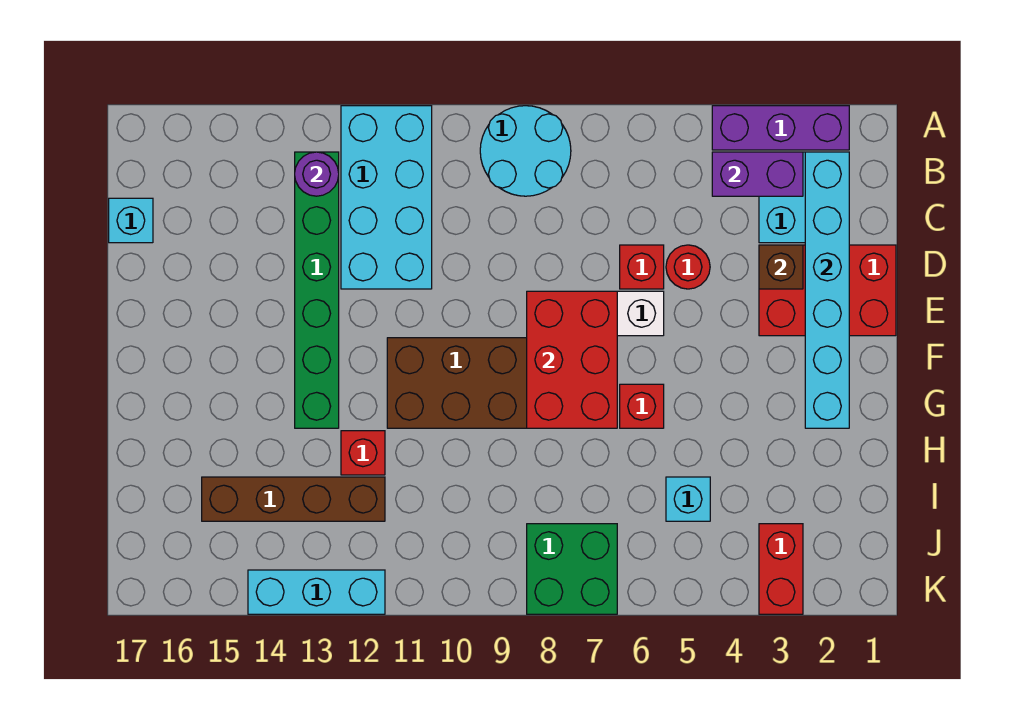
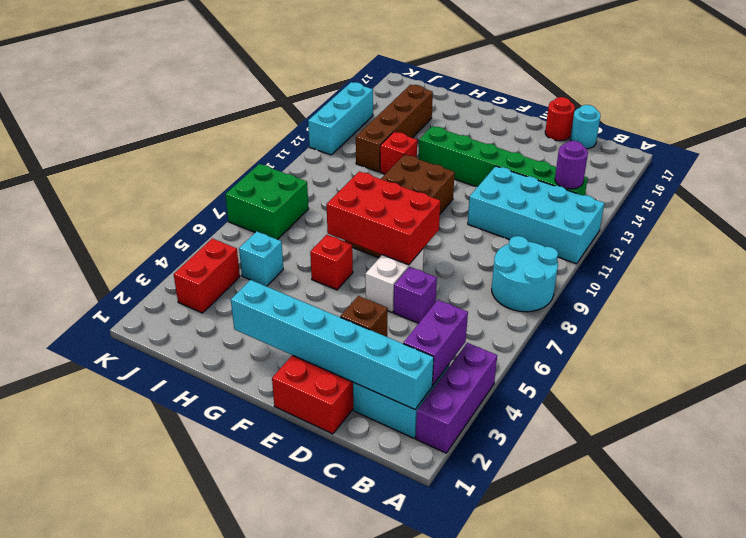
cyan 1x1 brick [109,198,153,243] -> cyan 1x1 round brick [570,105,600,149]
red 1x1 round brick [666,245,710,289] -> red 1x1 round brick moved to [545,97,575,141]
red 1x1 brick [620,245,664,289] -> purple 1x1 brick [393,267,437,323]
red 1x2 brick [759,524,803,614] -> red 1x2 brick turned to [174,238,240,313]

